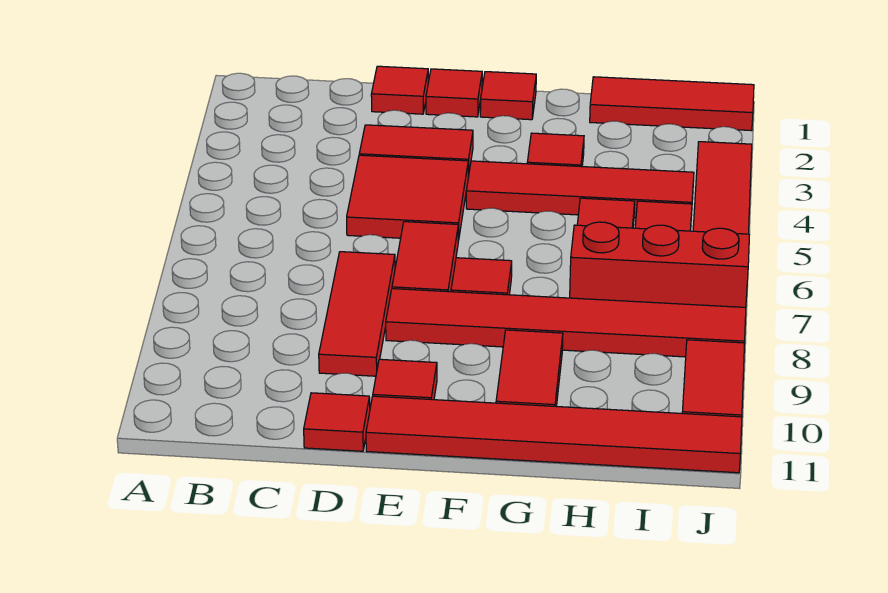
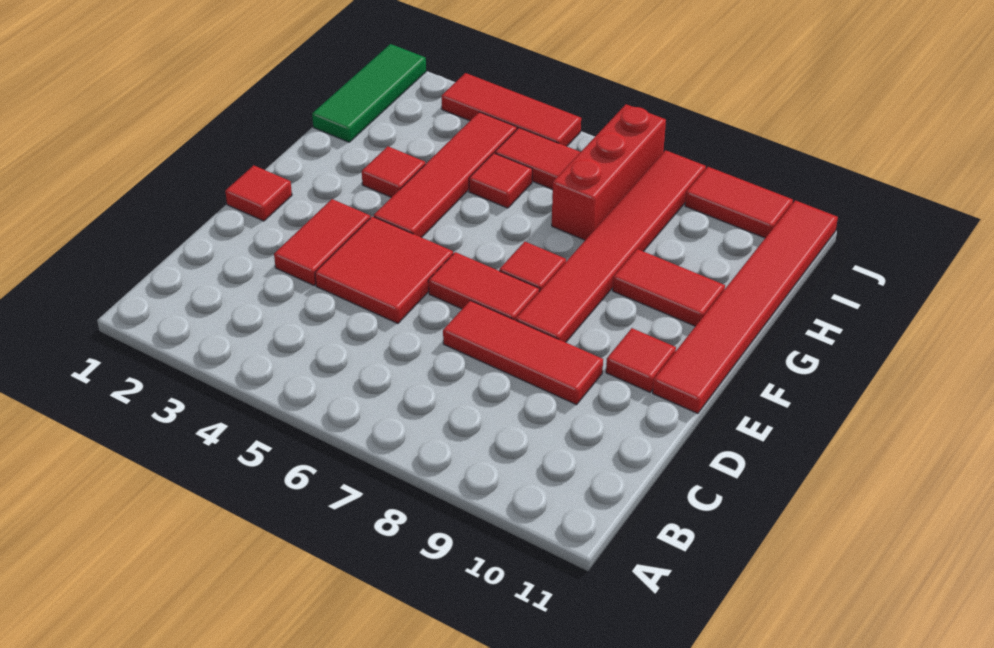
red 1x1 tile [371,66,428,114] -> none
red 1x1 tile [304,393,370,451] -> none
red 1x1 tile [480,72,536,120] -> none
red 1x3 tile [590,77,754,131] -> green 1x3 tile [312,44,426,142]

